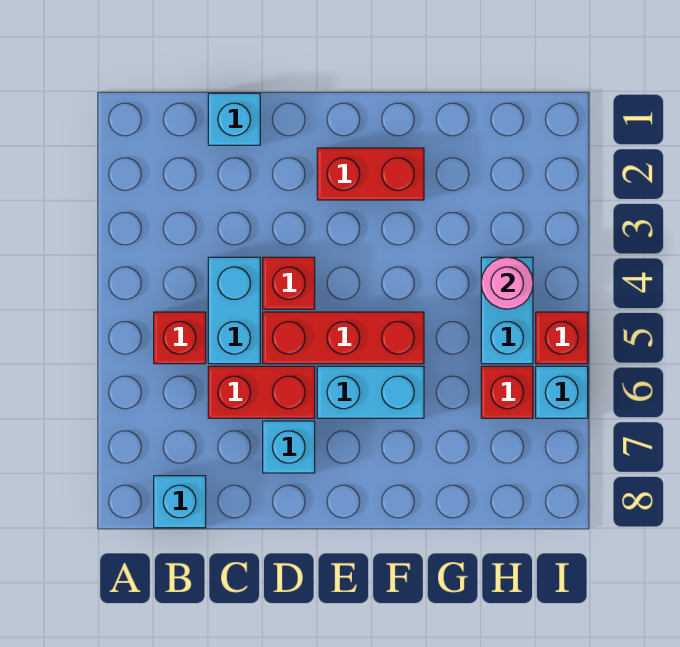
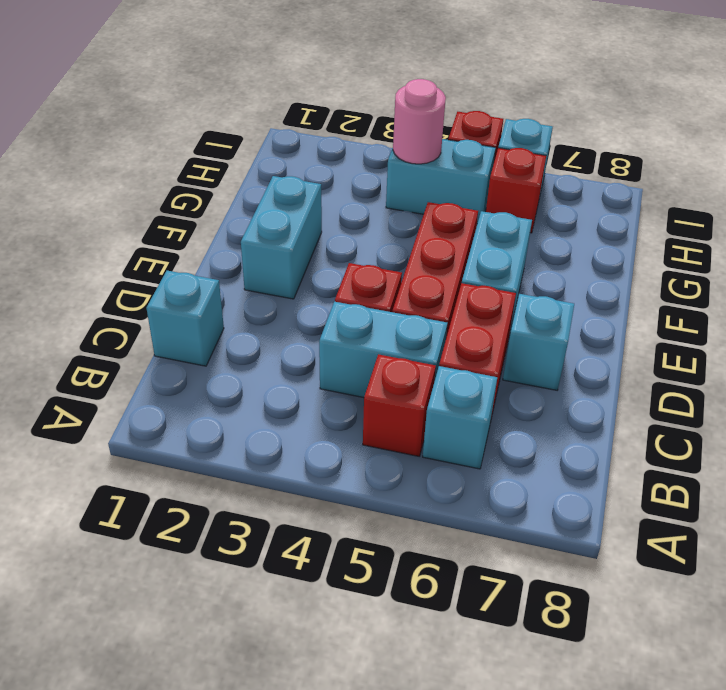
cyan 1x1 brick [154,476,206,528] -> cyan 1x1 brick moved to [423,366,497,469]
red 1x2 brick [317,148,424,200] -> cyan 1x2 brick [241,176,322,299]

